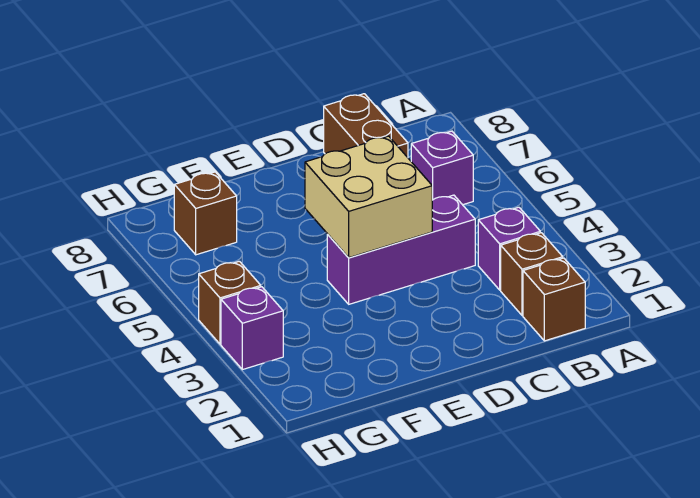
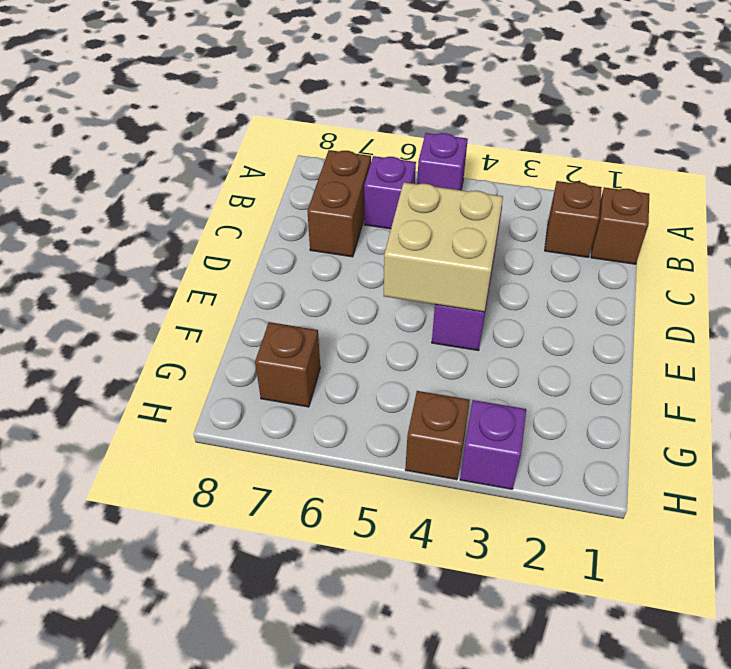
purple 1x1 brick [478,207,540,290] -> purple 1x1 brick moved to [417,133,468,190]
brown 1x2 brick [324,94,408,158] -> brown 1x2 brick turned to [307,150,371,257]

